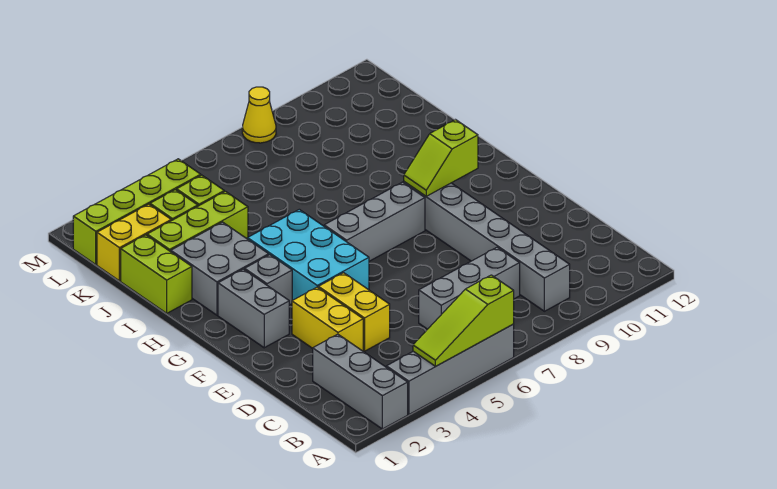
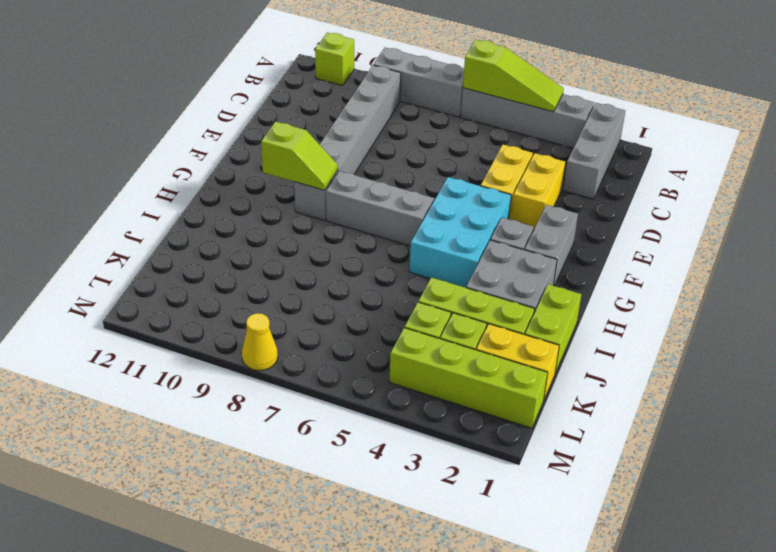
none -> lime 1x1 brick [315,32,354,86]
grey 1x3 brick [419,247,520,329] -> grey 1x3 brick moved to [373,48,464,117]

